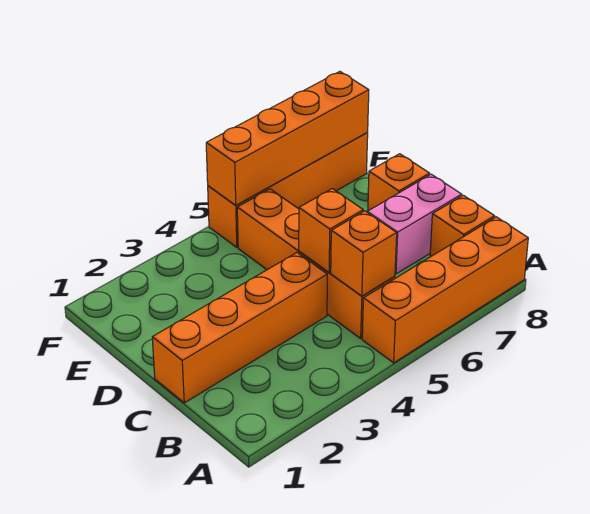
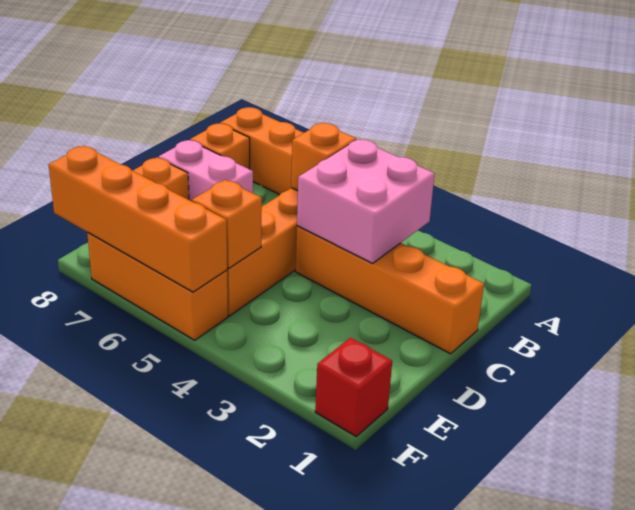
none -> pink 2x2 brick [297,139,435,263]
orange 1x1 brick [299,189,363,272] -> orange 1x1 brick moved to [192,180,262,268]
none -> red 1x1 brick [315,338,392,436]
orange 1x4 brick [208,133,368,247] -> orange 1x3 brick [87,233,228,340]

